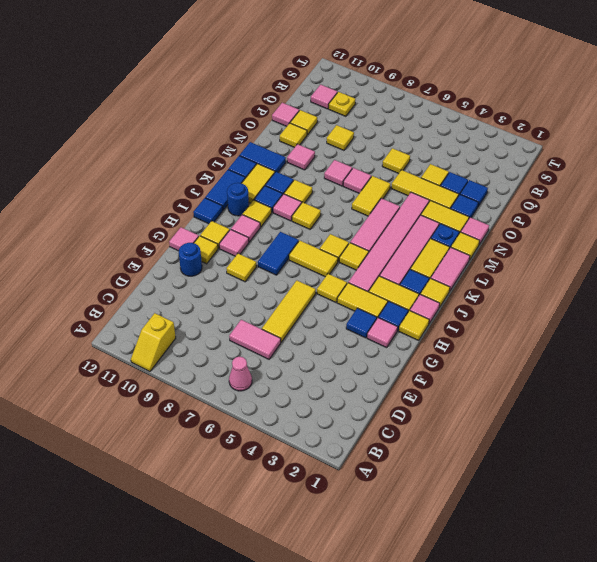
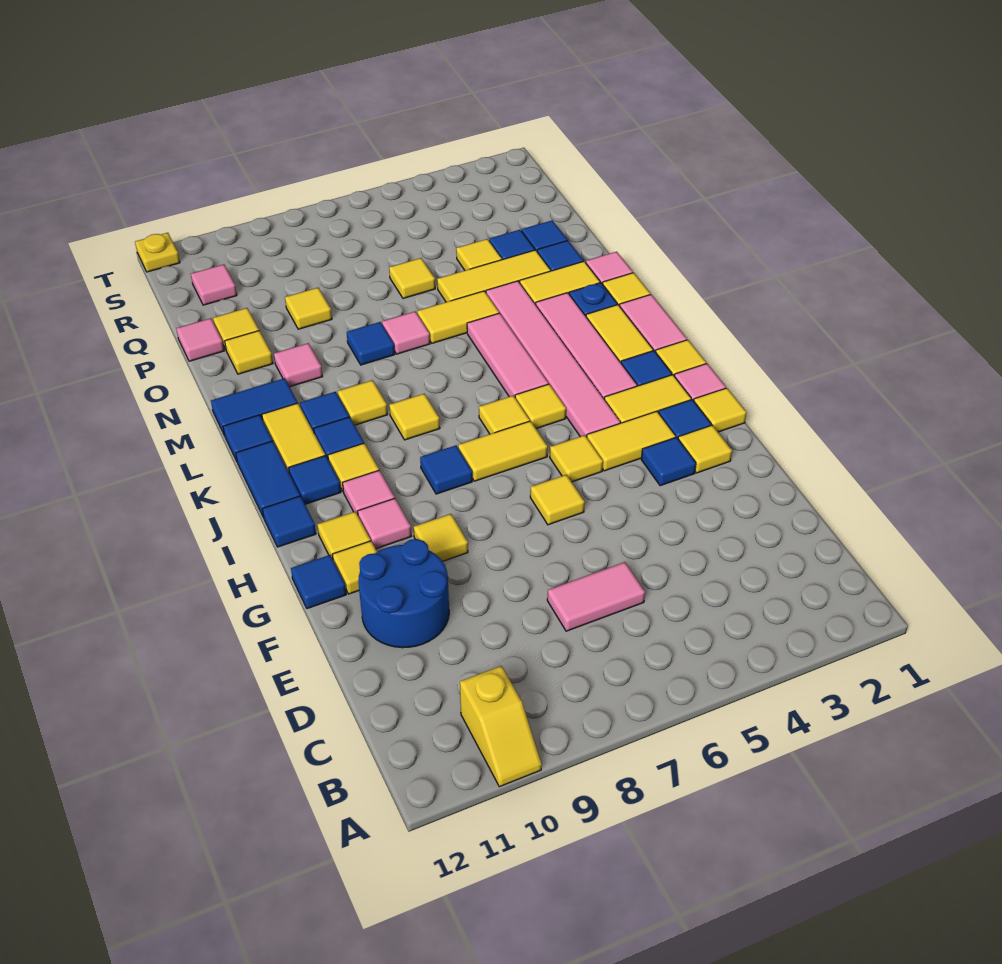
pink 1x1 cone [229,357,252,391] -> none
yellow 1x3 tile [262,280,316,342] -> yellow 1x1 tile [530,475,585,525]
blue 1x1 round brick [179,243,202,276] -> blue 2x2 round brick [358,539,449,648]
pink 1x1 tile [367,318,398,348] -> yellow 1x1 tile [678,425,732,473]
pink 1x1 tile [169,227,199,251] -> blue 1x1 tile [291,555,346,609]
blue 1x2 tile [258,232,299,275] -> blue 1x1 tile [420,445,472,494]
blue 1x1 round brick [227,183,249,216] -> blue 1x1 tile [289,455,341,504]
pink 1x1 tile [273,194,302,221] -> none
yellow 1x2 tile [352,176,390,216] -> yellow 1x2 tile turned to [417,291,499,343]
pink 1x1 tile [324,160,352,186] -> blue 1x1 tile [347,322,395,365]
yellow 1x1 plate [329,92,355,116] -> yellow 1x1 plate moved to [135,233,180,272]

